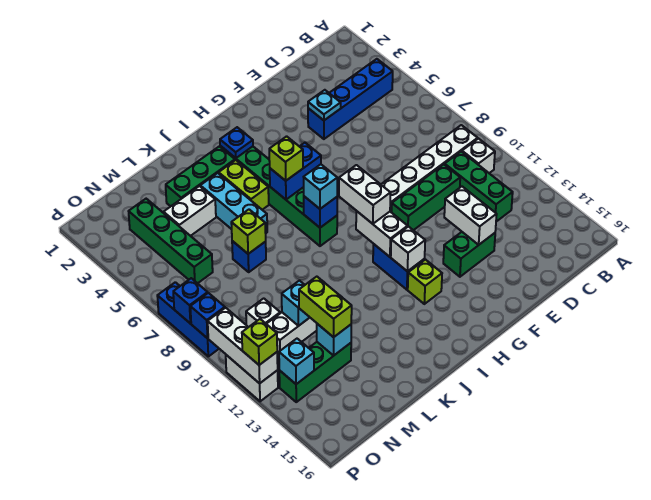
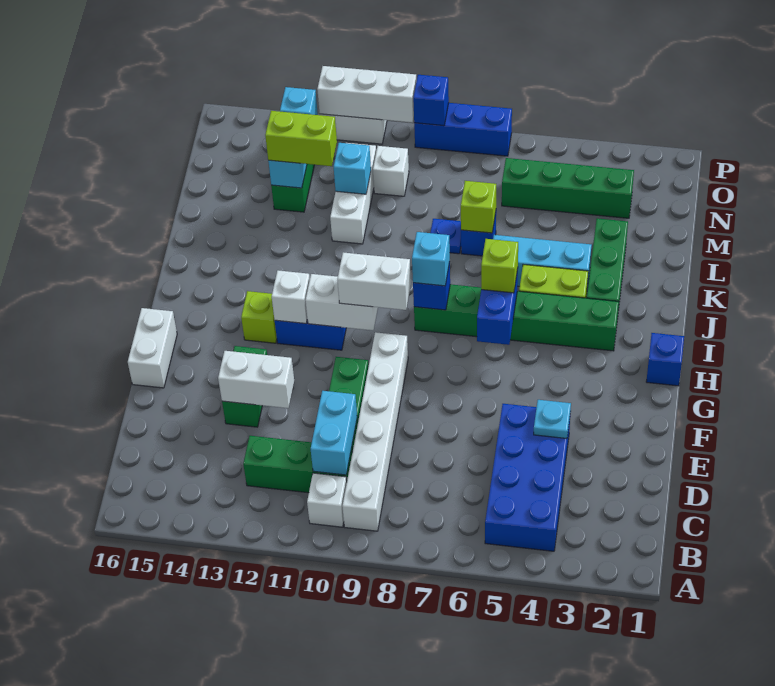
blue 1x4 brick [308,59,393,139] -> blue 2x4 brick [485,404,570,551]
none -> cyan 1x2 brick [311,391,357,475]
blue 1x1 plate [220,127,253,158] -> blue 1x1 plate moved to [430,219,461,254]
white 1x2 brick [164,186,216,236] -> white 1x2 brick moved to [128,308,177,388]
blue 1x1 brick [173,278,208,323] -> blue 1x1 brick moved to [646,333,684,386]
lime 1x1 brick [242,319,277,365] -> none

